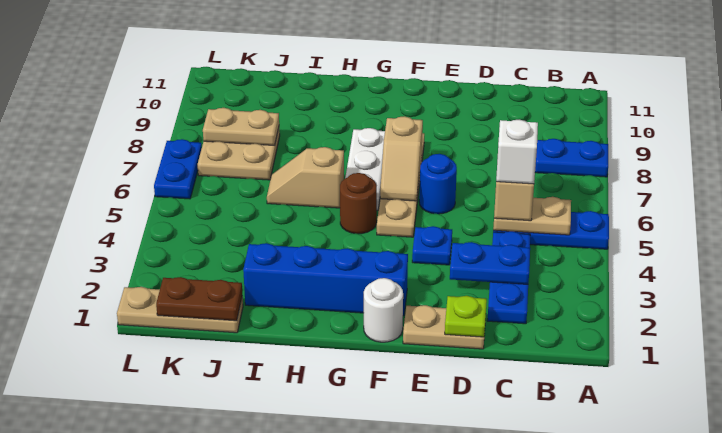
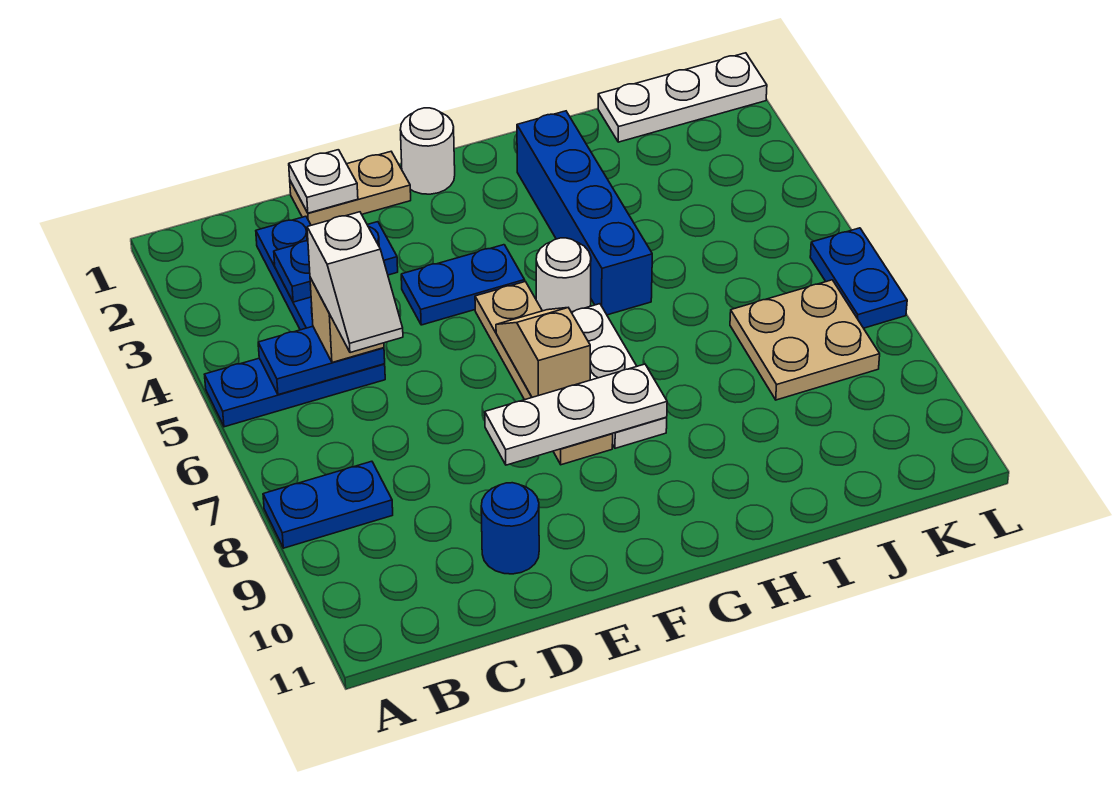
tan 1x2 plate [493,197,571,235] -> blue 1x2 plate [258,326,385,395]
lime 1x1 plate [445,296,487,337] -> white 1x1 plate [289,150,358,213]
blue 1x1 plate [412,226,452,265] -> blue 1x2 plate [401,245,525,325]
blue 1x1 round brick [419,154,457,214] -> blue 1x1 round brick moved to [481,483,539,574]
none -> white 1x3 plate [485,364,667,465]
blue 1x4 brick [243,243,408,316] -> blue 1x4 brick turned to [517,111,652,315]
brown 1x1 round brick [340,173,377,234] -> white 1x1 round brick [536,238,591,312]
tan 1x2 slope [267,147,344,208] -> none
tan 1x3 plate [117,287,243,333] -> white 1x3 plate [598,53,767,142]
brown 1x2 plate [156,277,242,321] -> none
tan 1x2 plate [203,108,279,145] -> none

